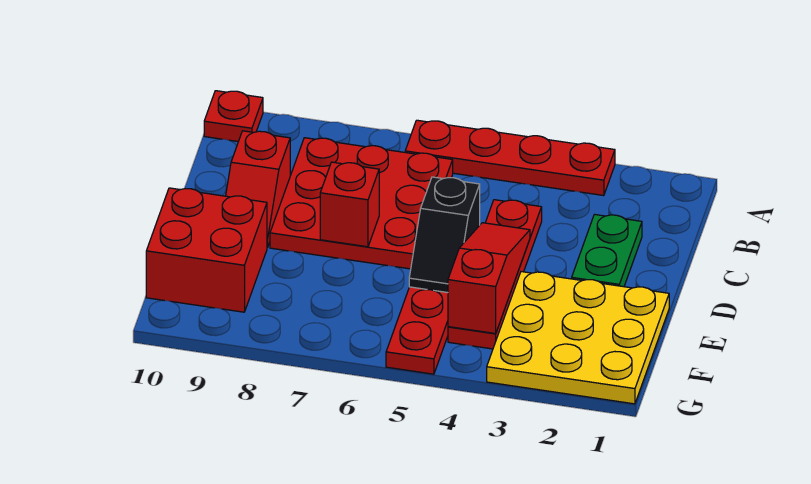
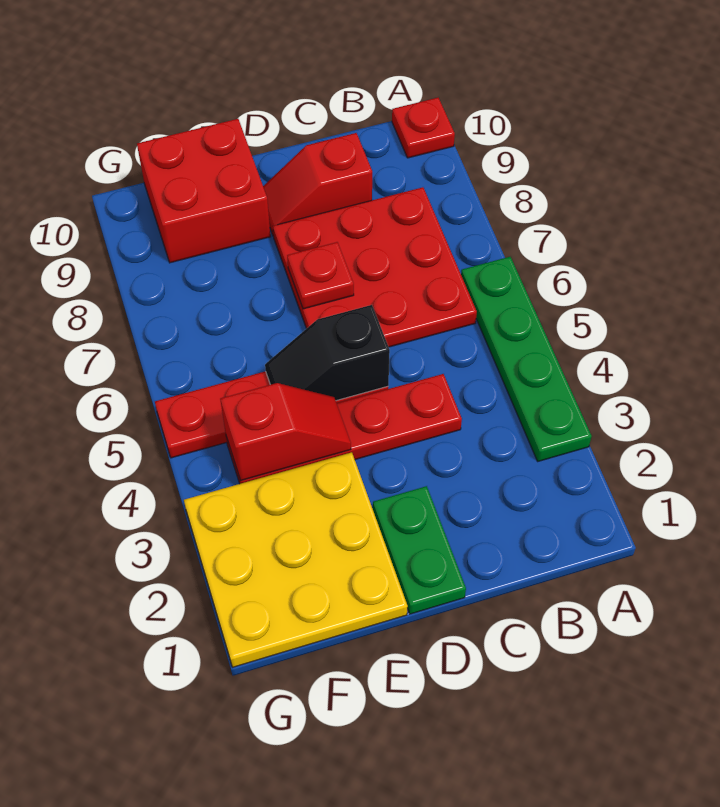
red 1x4 plate [405,120,615,196] -> green 1x4 plate [461,257,592,461]
green 1x2 plate [572,214,642,287] -> green 1x2 plate turned to [373,486,466,614]
red 1x3 slope [448,223,530,334] -> red 1x2 slope [220,383,351,481]
red 1x1 brick [320,162,379,247] -> red 1x1 plate [287,242,354,309]

